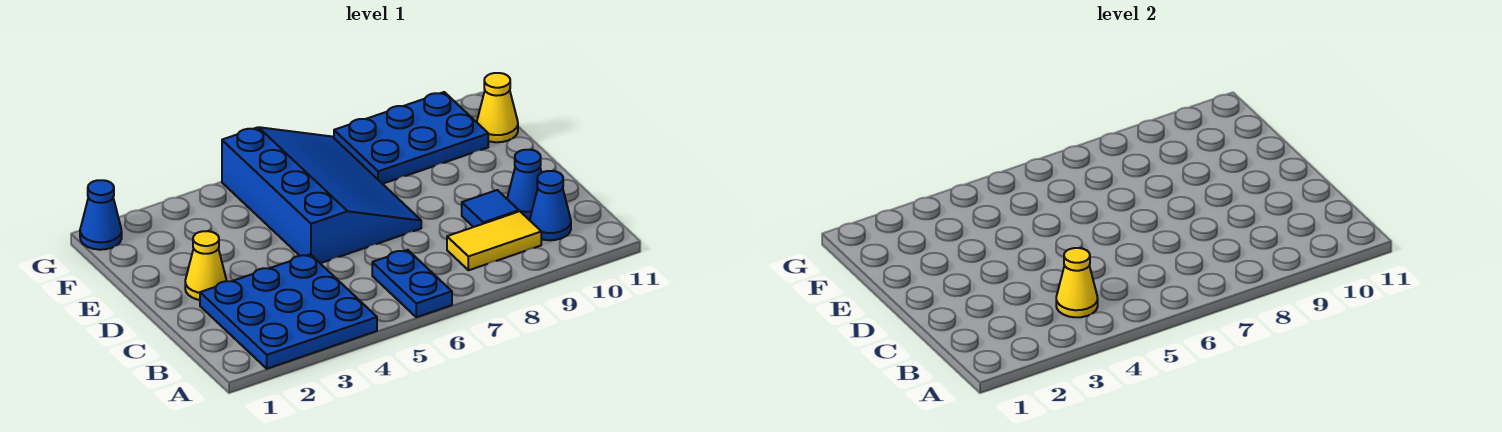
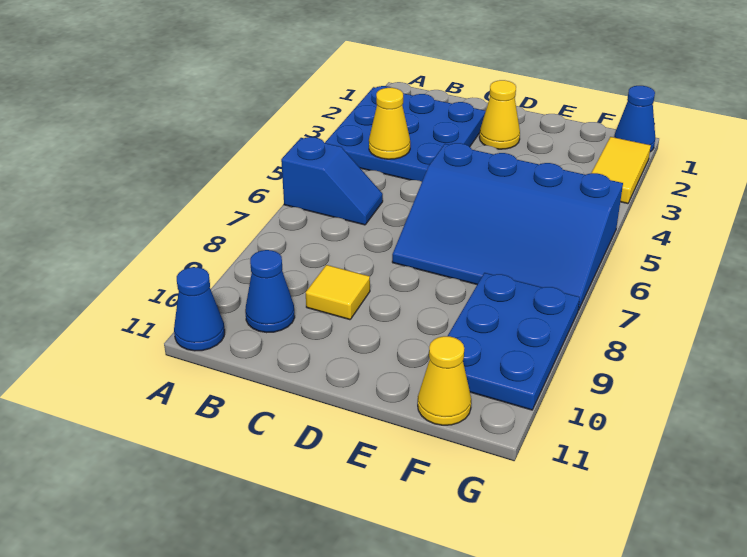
blue 1x2 plate [372,250,452,317] -> blue 1x2 slope [281,137,383,225]
yellow 1x2 tile [447,211,541,270] -> yellow 1x2 tile moved to [592,137,651,204]
blue 1x1 tile [462,190,519,227] -> yellow 1x1 tile [306,265,370,320]
blue 1x1 cone [507,150,542,219] -> blue 1x1 cone moved to [174,267,225,351]

